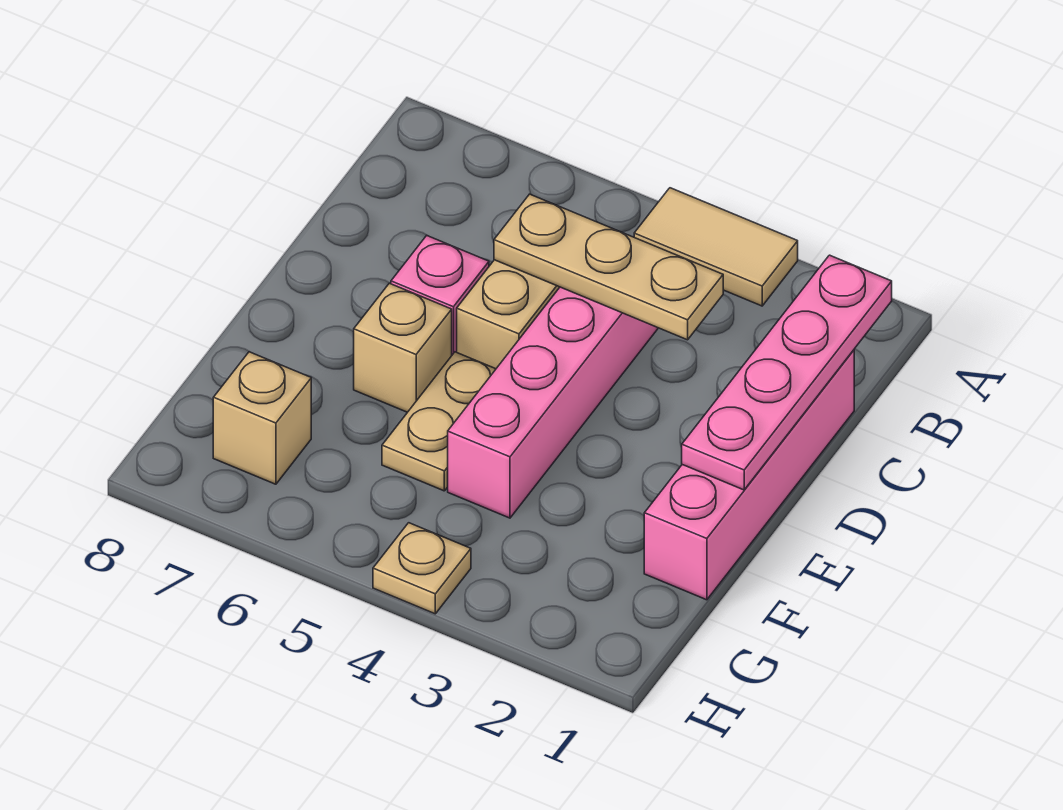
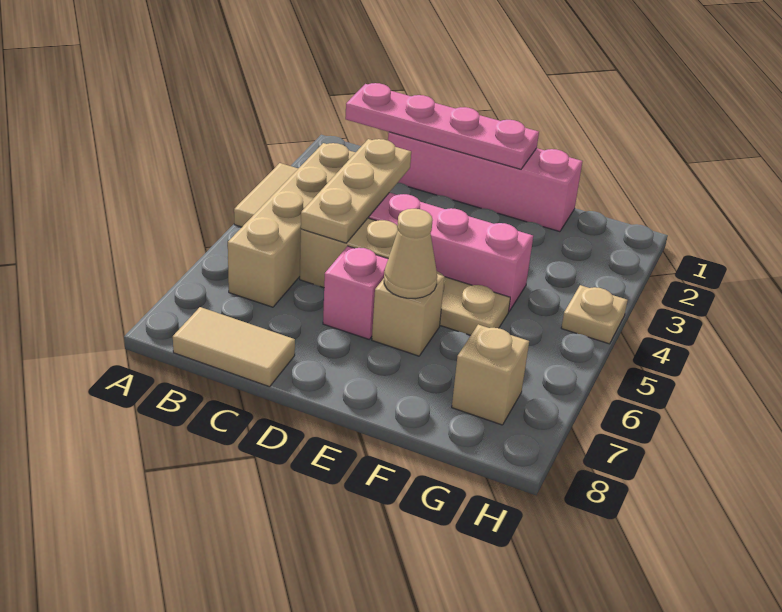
none -> tan 1x4 brick [228,143,356,307]
none -> tan 1x2 tile [173,307,295,387]
none -> tan 1x1 cone [384,209,437,299]

